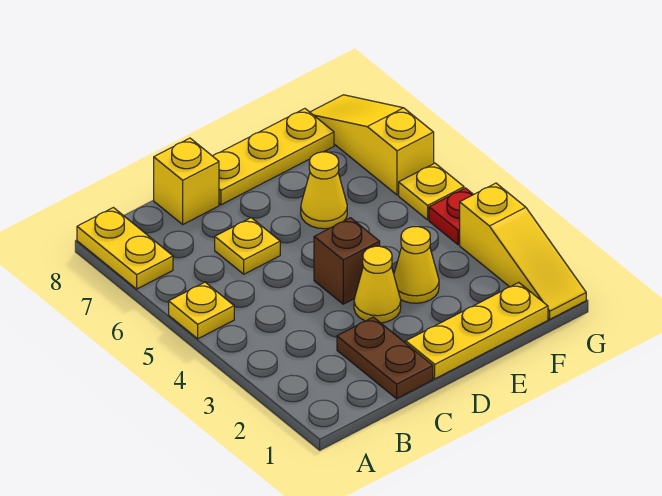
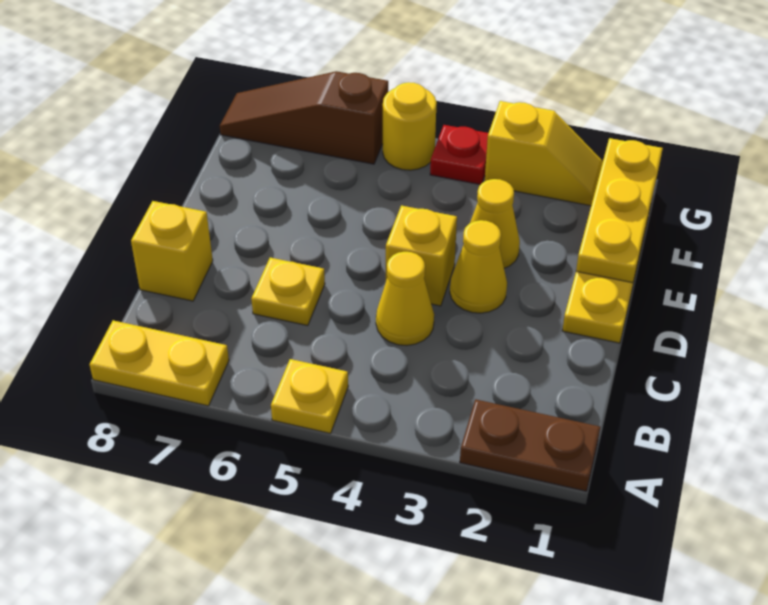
brown 1x2 plate [337,317,433,399] -> brown 1x2 plate moved to [460,399,600,491]
brown 1x1 brick [314,218,380,304] -> yellow 1x1 brick [386,205,457,306]
yellow 1x3 plate [213,109,334,205] -> yellow 1x3 plate moved to [576,138,663,283]
yellow 1x1 cone [301,152,347,229] -> yellow 1x1 cone moved to [376,252,434,346]
yellow 1x3 slope [460,183,586,319] -> yellow 1x2 slope [485,101,603,206]
yellow 1x1 plate [399,163,464,220] -> yellow 1x1 round brick [383,82,437,170]
yellow 1x3 slope [310,95,434,195] -> brown 1x3 slope [220,71,388,164]

